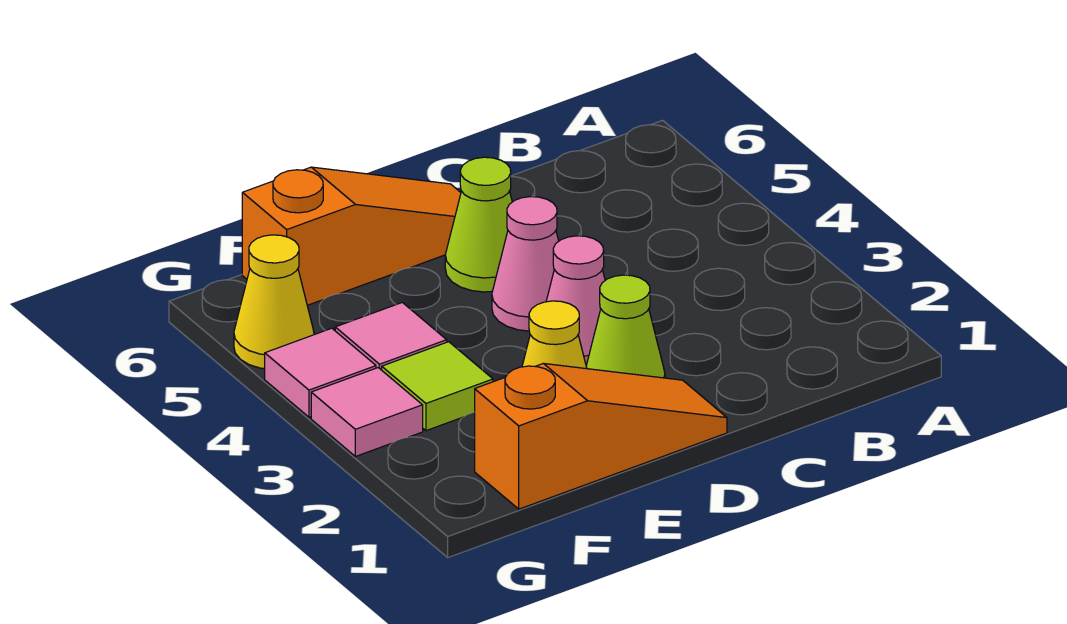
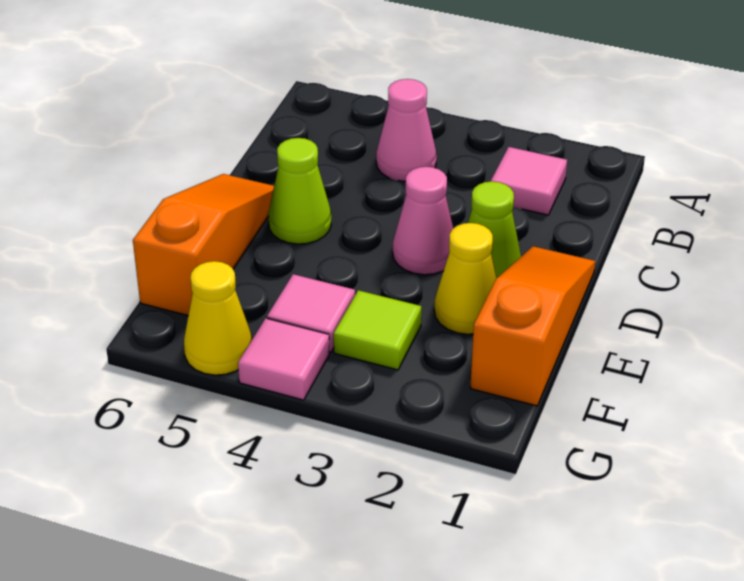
pink 1x1 cone [492,197,559,331] -> pink 1x1 cone moved to [376,79,437,182]
pink 1x1 tile [311,368,423,456] -> pink 1x1 tile moved to [490,147,567,215]

